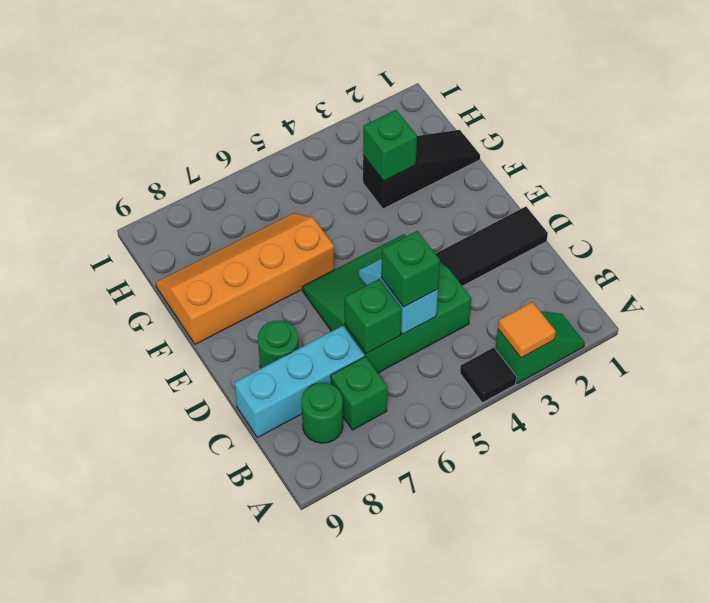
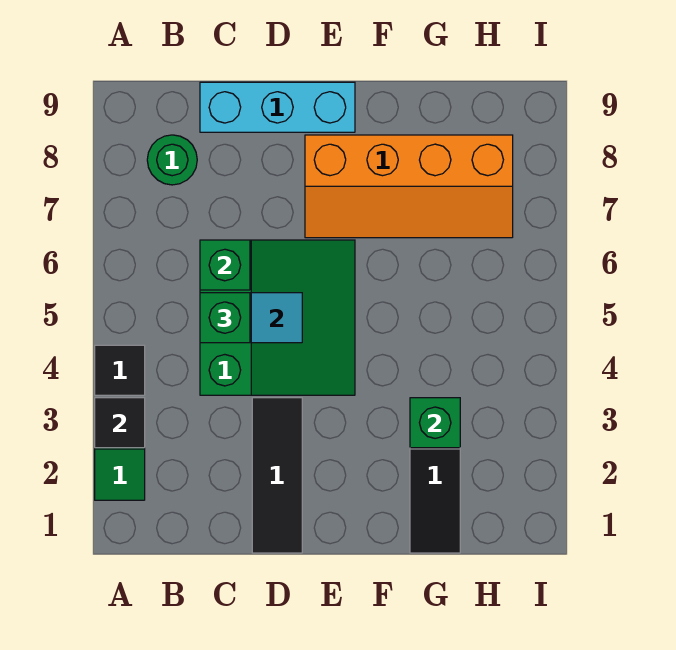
orange 1x1 tile [498,302,556,358] -> black 1x1 tile [95,398,145,448]
green 1x1 brick [331,357,387,430] -> none
cyan 1x3 brick [235,326,365,438] -> cyan 1x3 brick turned to [200,82,355,132]
green 1x1 round brick [258,320,299,368] -> none
orange 2x4 slope [156,213,334,344] -> orange 2x4 slope turned to [305,135,513,238]

